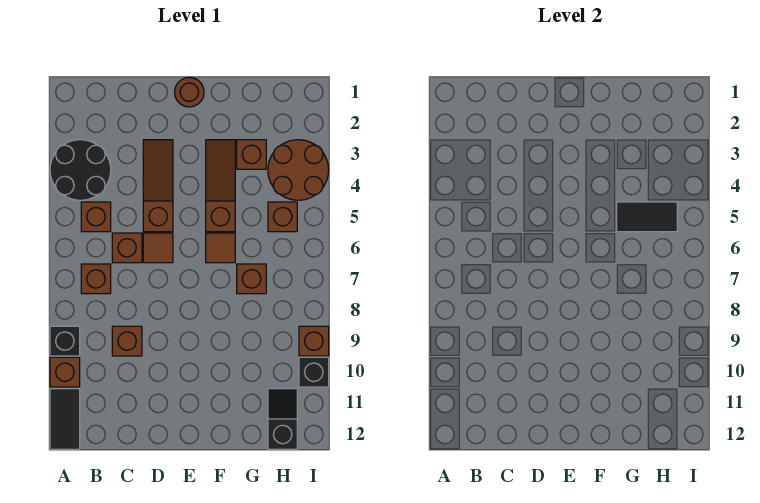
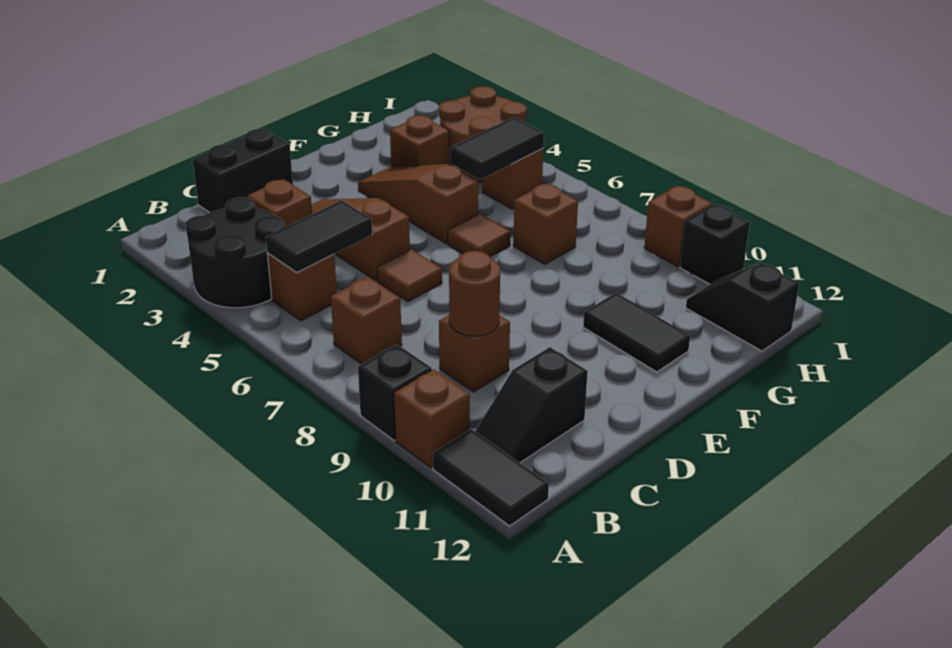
none -> black 1x2 tile [266,200,372,272]
none -> black 1x2 slope [475,347,588,463]
none -> black 1x2 brick [193,129,293,212]
brown 1x1 brick [112,233,142,263] -> brown 1x1 brick moved to [248,179,312,227]
brown 1x1 round brick [175,77,204,107] -> brown 1x1 round brick moved to [449,251,500,336]
none -> black 1x2 tile [583,293,690,372]

